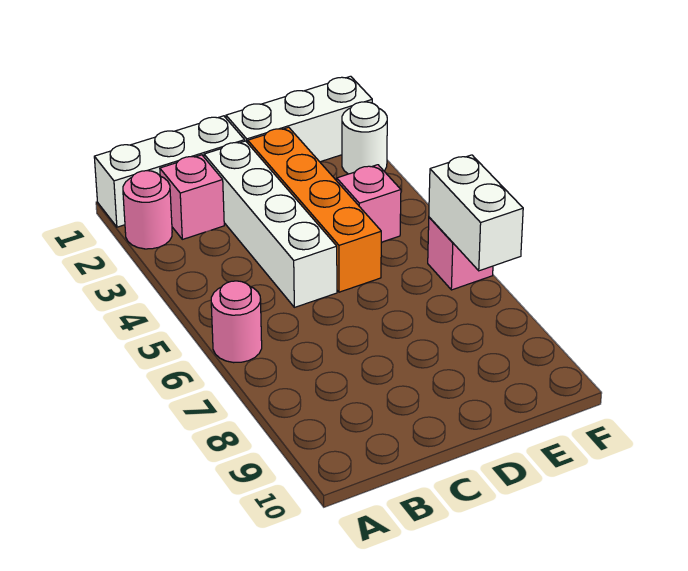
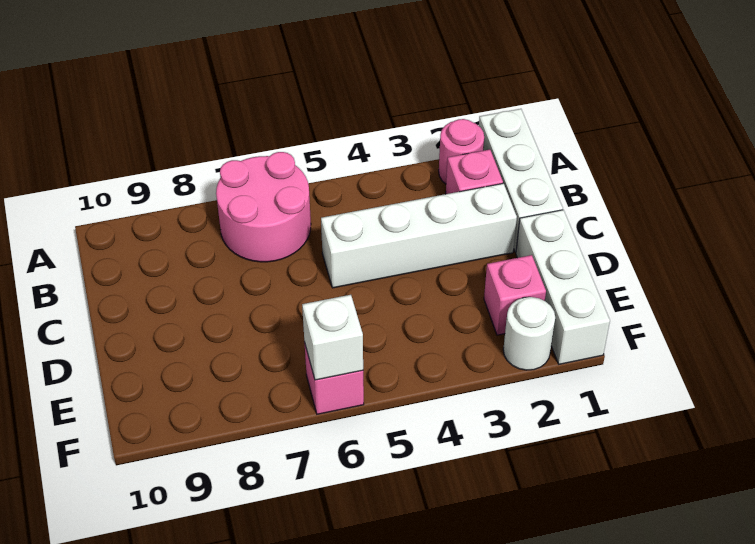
pink 1x1 round brick [211,281,262,363] -> pink 2x2 round brick [216,152,311,262]
orange 1x4 brick [248,127,381,292] -> none
pink 1x1 brick [336,165,401,242] -> pink 1x1 brick moved to [484,255,546,335]
white 1x2 brick [429,155,523,271] -> white 1x1 brick [302,295,363,380]

